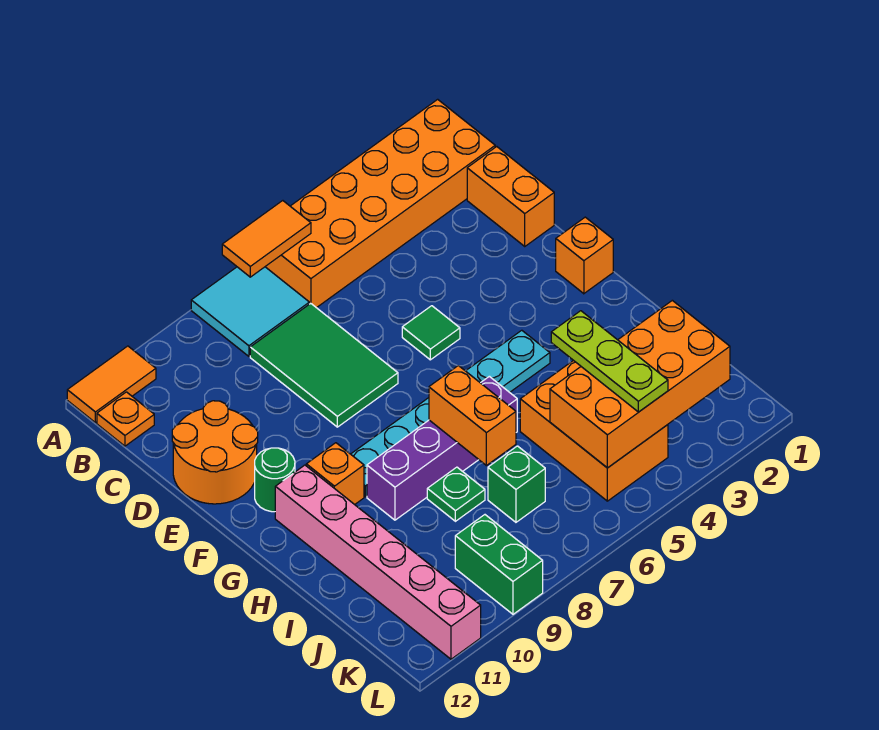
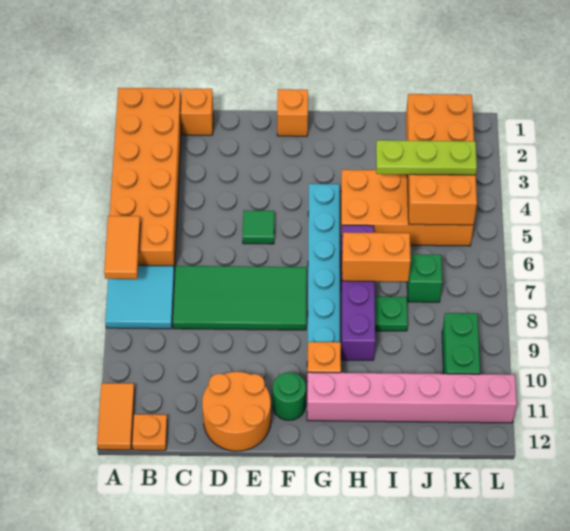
orange 1x2 brick [467,147,554,246] -> orange 1x1 brick [181,88,213,135]
green 2x3 tile [250,303,398,427] -> green 2x4 tile [173,266,307,330]
orange 2x3 brick [520,360,668,501] -> orange 2x4 brick [341,170,474,246]
green 1x2 brick [455,515,543,614] -> green 1x2 brick turned to [442,313,480,374]

